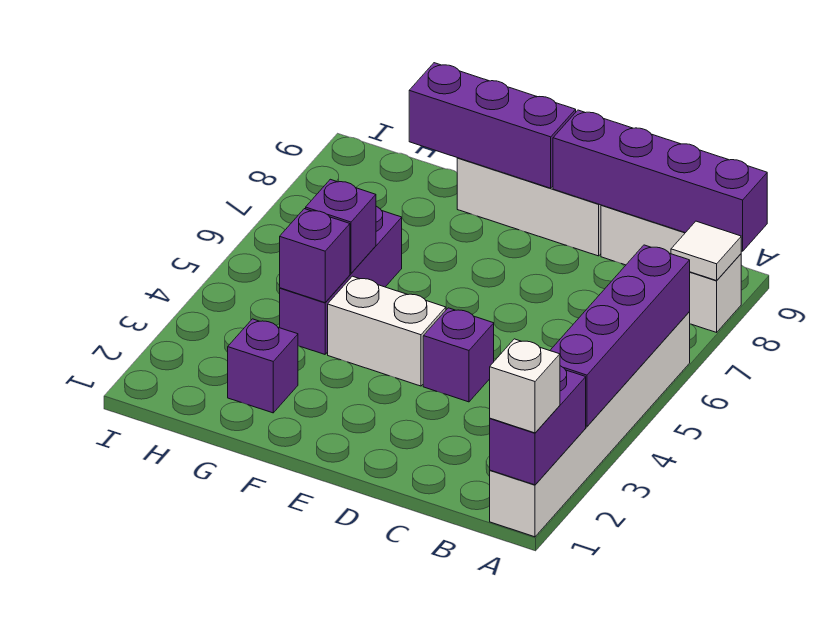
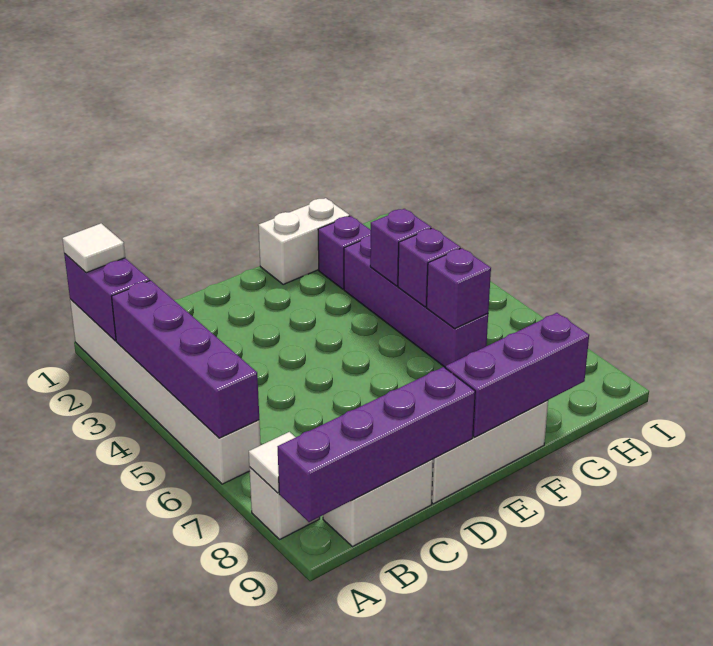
white 1x1 brick [490,339,560,433] -> white 1x1 tile [62,223,125,273]
purple 1x1 brick [423,308,494,402] -> purple 1x1 brick moved to [427,248,491,328]
white 1x2 brick [328,276,446,386] -> white 1x2 brick moved to [258,198,350,285]
purple 1x3 brick [280,206,402,354] -> purple 1x4 brick [344,235,488,367]

